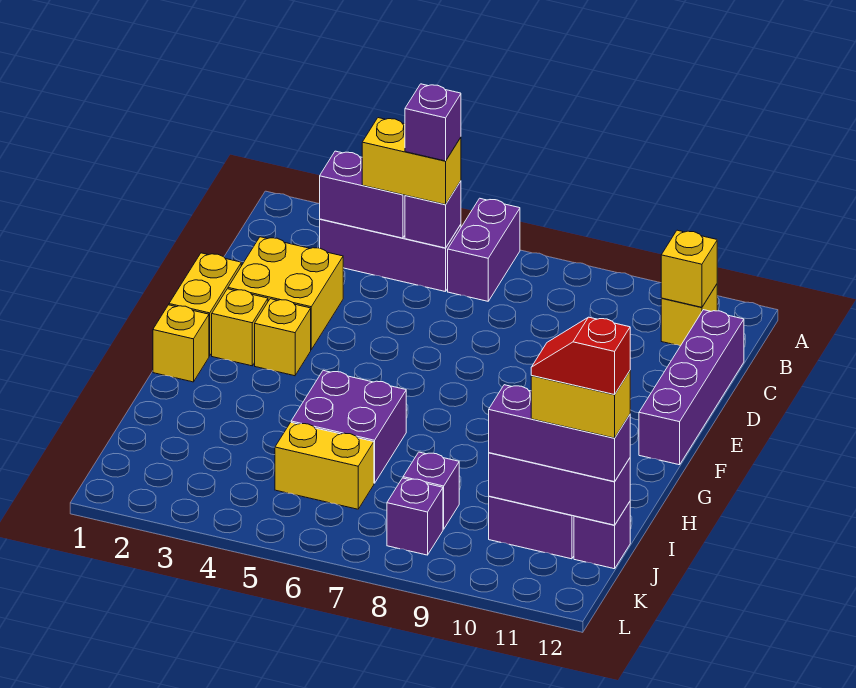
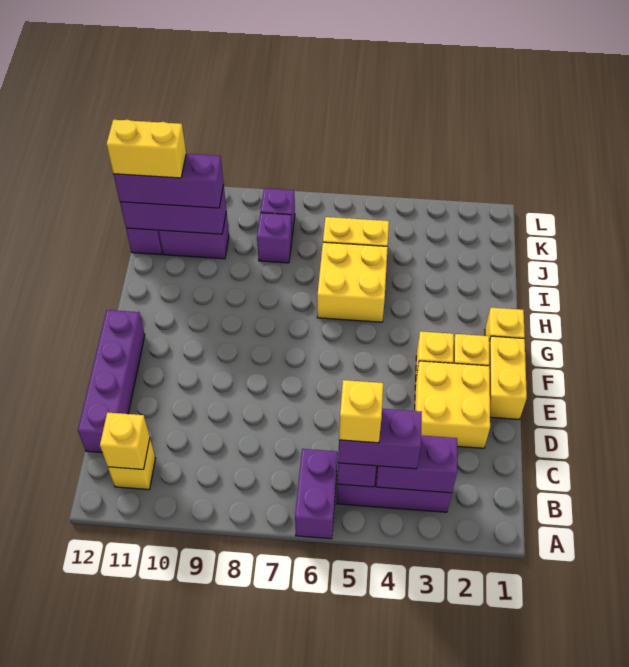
yellow 1x2 brick [362,118,461,205] -> purple 1x2 brick [338,409,422,469]
purple 1x1 brick [405,84,461,161] -> yellow 1x1 brick [339,380,383,443]
purple 2x2 brick [291,370,406,483] -> yellow 2x2 brick [317,242,388,322]
red 1x2 slope [531,317,630,395] -> none

